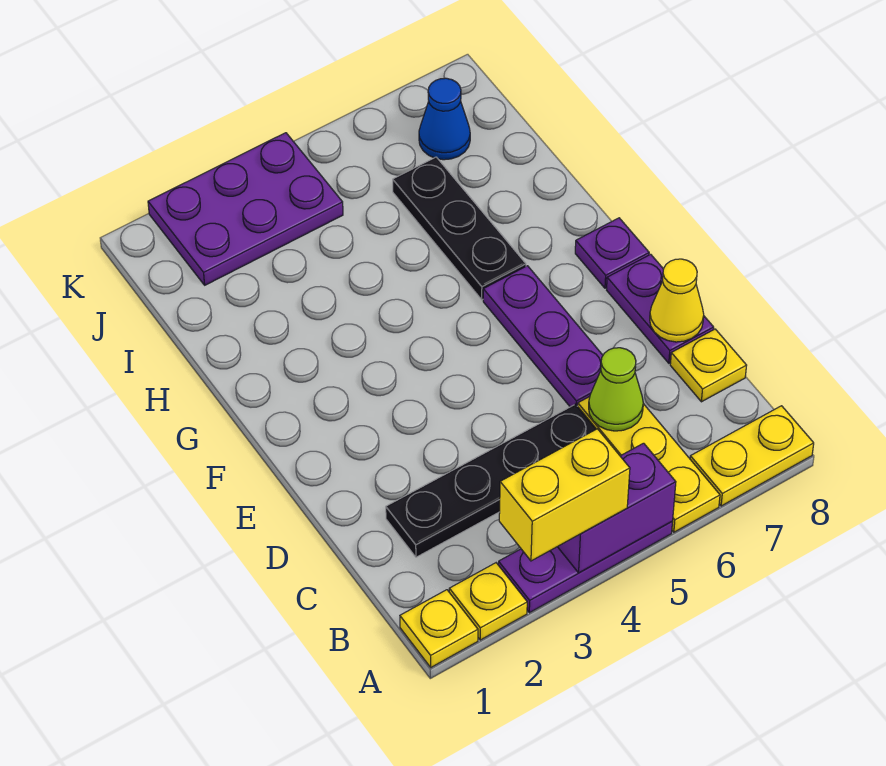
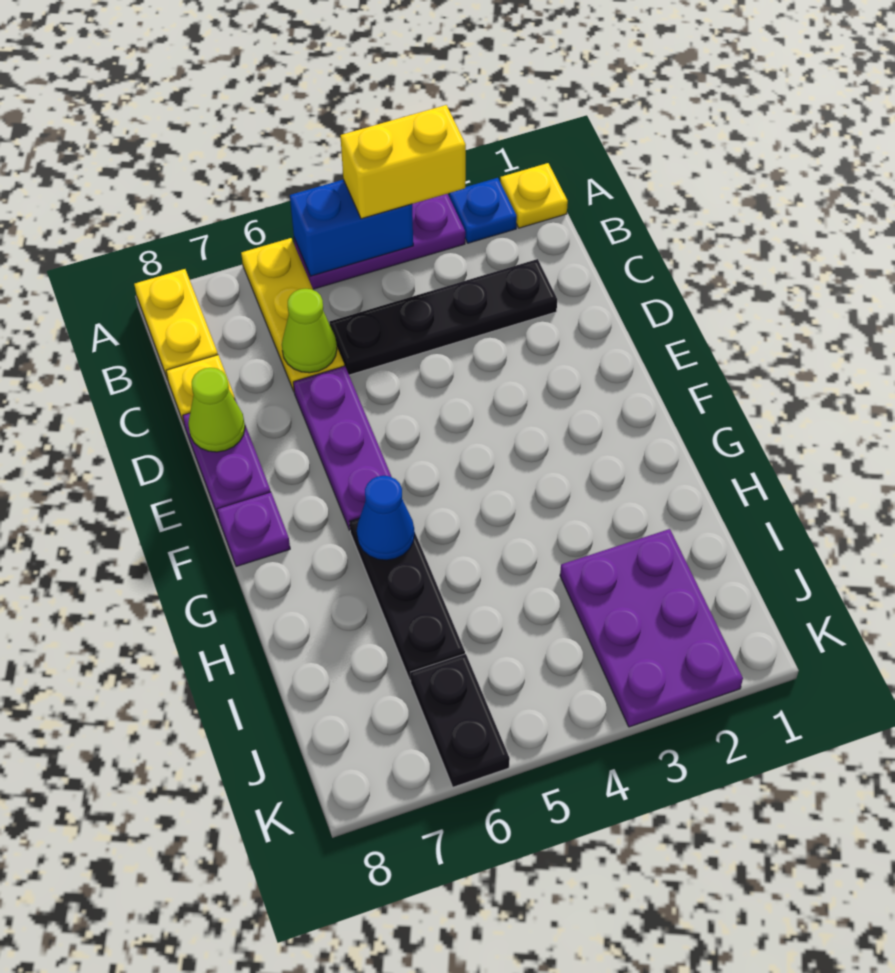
yellow 1x1 plate [449,563,527,640] -> blue 1x1 plate [449,178,517,243]
purple 1x2 brick [558,443,676,573] -> blue 1x2 brick [290,180,413,276]
yellow 1x2 plate [690,406,814,506] -> yellow 1x2 plate turned to [134,269,218,380]
yellow 1x1 cone [650,259,704,342] -> lime 1x1 cone [188,368,245,452]
purple 2x3 plate [148,133,343,285] -> purple 2x3 plate turned to [560,529,743,727]
none -> black 1x2 plate [410,654,510,787]
blue 1x1 cone [419,78,470,160] -> blue 1x1 cone moved to [357,476,414,560]

